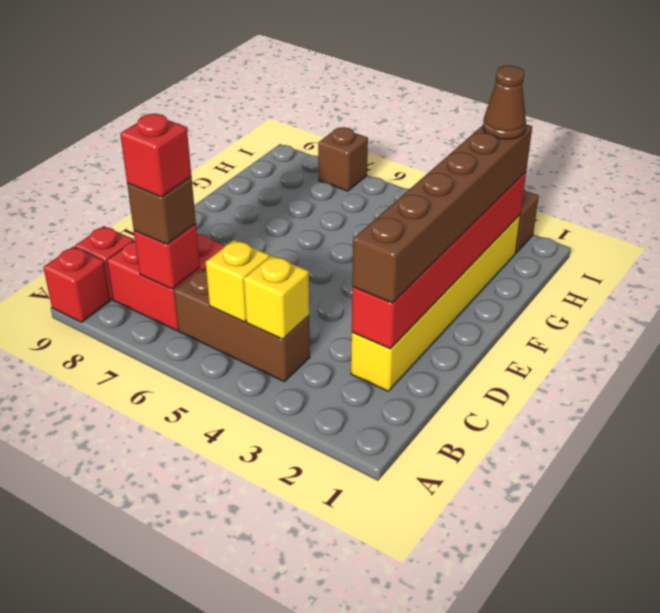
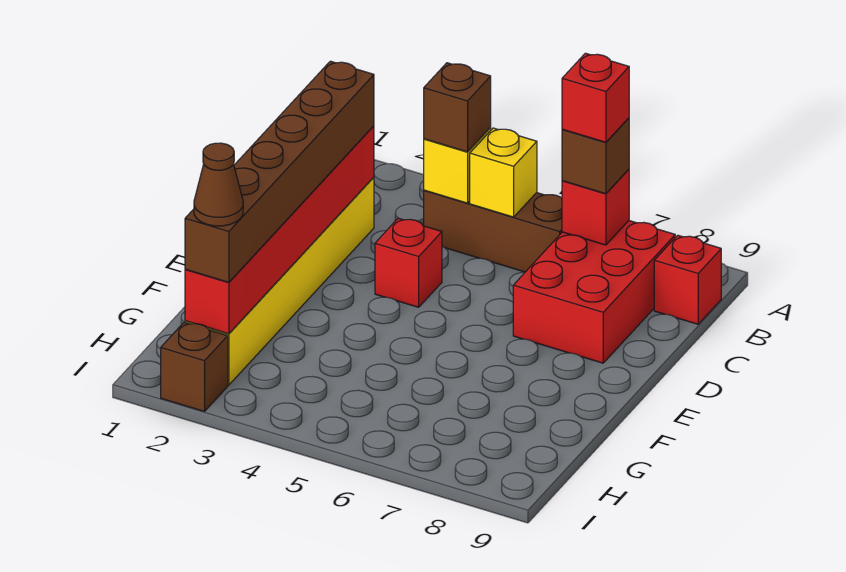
red 1x1 brick [43,247,110,322] -> red 1x1 brick moved to [375,218,442,307]
red 2x2 brick [107,234,225,331] -> red 2x3 brick [513,221,675,363]
brown 1x1 brick [318,127,368,191] -> brown 1x1 brick moved to [424,63,491,152]

